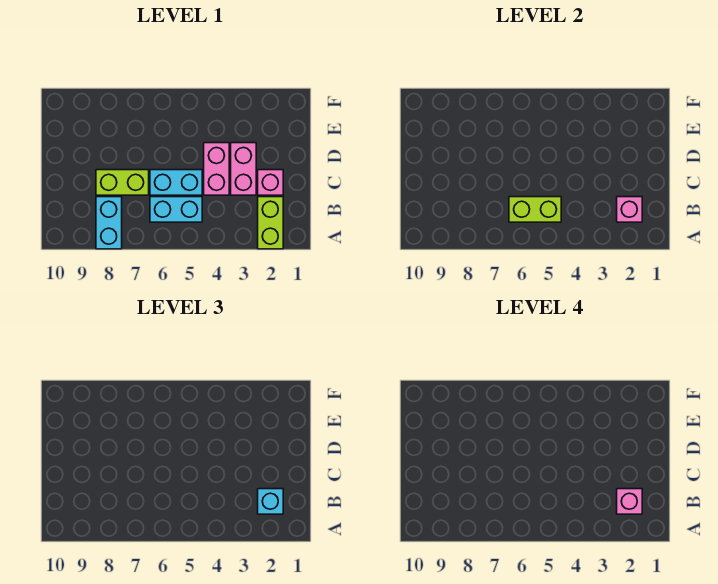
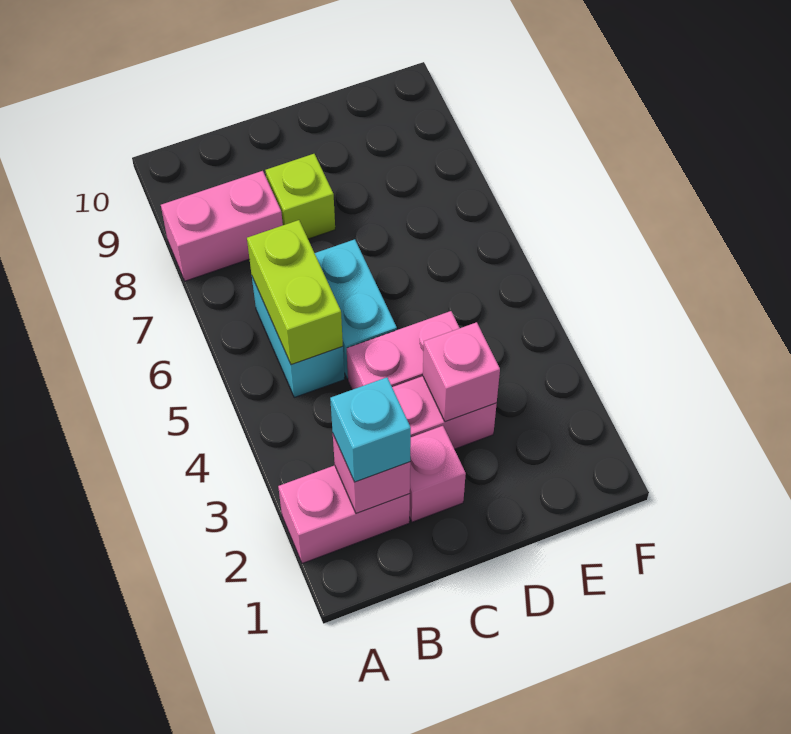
lime 1x2 brick [258,197,283,249] -> pink 1x2 brick [278,465,410,563]
cyan 1x2 brick [96,197,122,249] -> pink 1x2 brick [161,171,283,281]
pink 1x1 brick [617,489,642,514] -> pink 1x1 brick moved to [423,322,500,422]
lime 1x2 brick [96,170,149,195] -> lime 1x1 brick [265,154,335,239]

